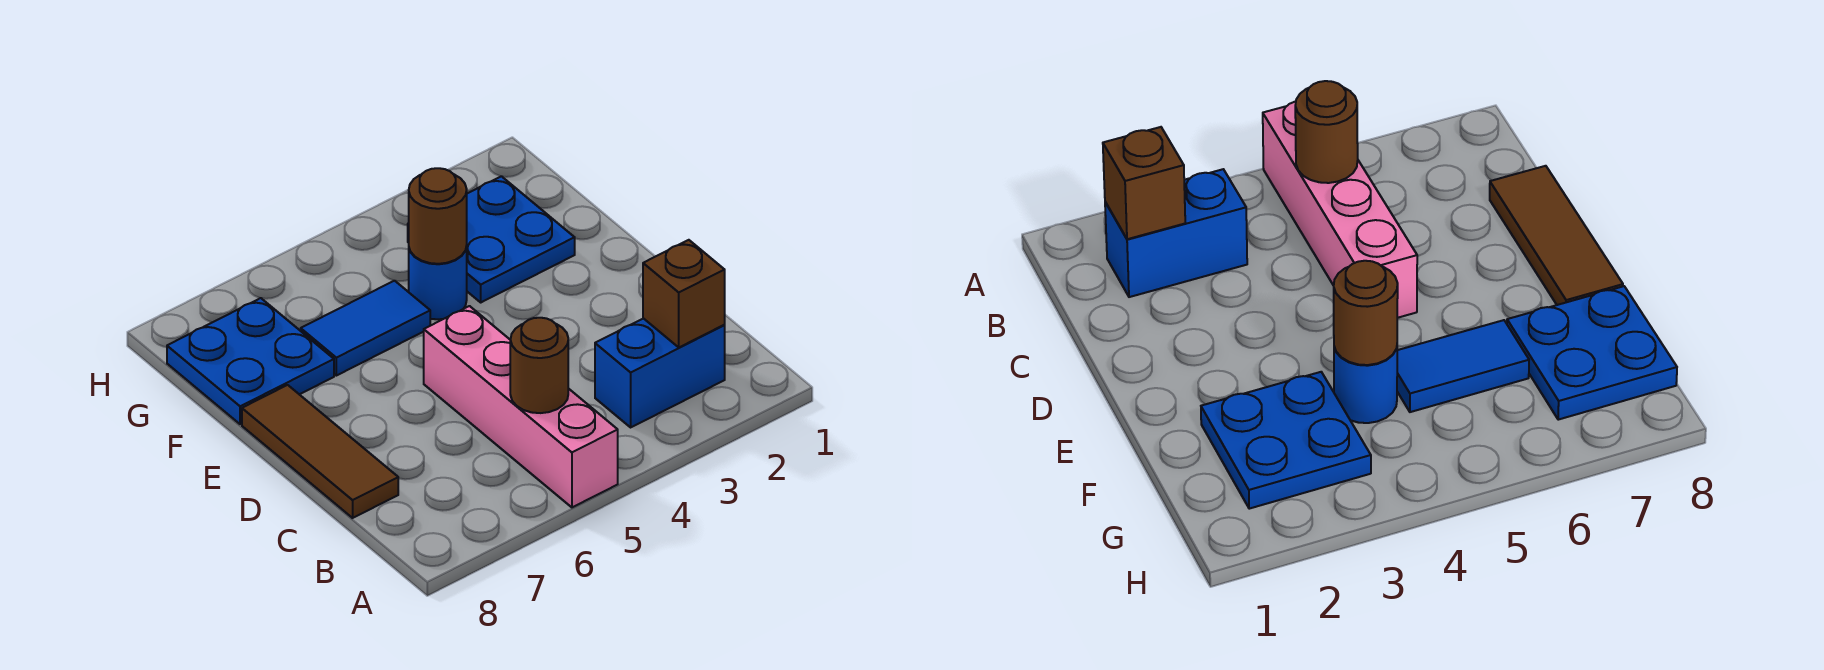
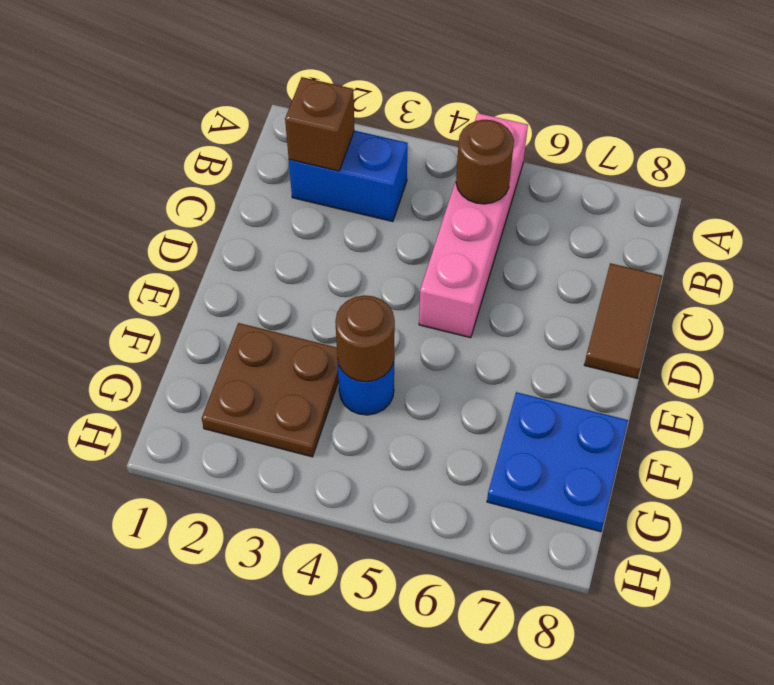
brown 1x3 tile [242,385,398,518] -> brown 1x2 tile [584,263,662,378]
blue 2x2 plate [408,176,575,302] -> brown 2x2 plate [202,323,339,457]
blue 1x2 tile [301,281,430,376] -> none

